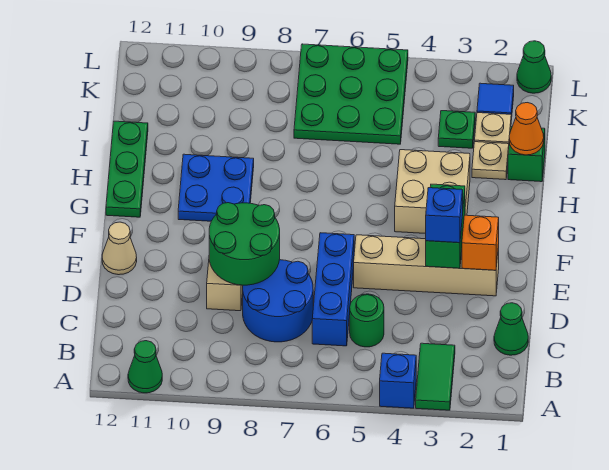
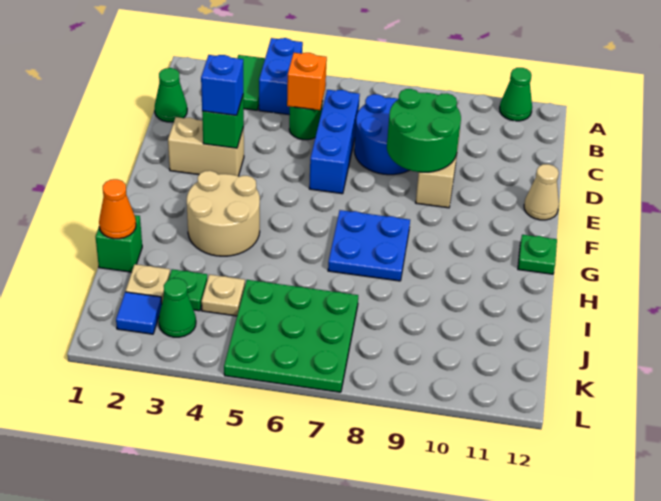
blue 1x1 brick [380,353,416,408] -> blue 1x2 brick [259,38,303,115]
tan 1x4 brick [354,235,499,296] -> tan 1x2 brick [168,117,244,176]
orange 1x1 brick [462,215,499,270] -> orange 1x1 brick moved to [287,53,327,110]
green 1x2 brick [426,184,465,268] -> green 1x1 brick [202,96,244,148]
tan 2x2 brick [395,150,470,234] -> tan 2x2 round brick [187,171,260,256]
blue 2x2 plate [178,154,254,221] -> blue 2x2 plate moved to [328,210,410,281]
green 1x3 plate [106,121,148,217] -> green 1x1 plate [518,235,557,274]
tan 1x1 plate [472,142,509,180] -> tan 1x1 plate moved to [201,275,245,316]
green 1x1 cone [517,41,551,93] -> green 1x1 cone moved to [159,278,196,337]

